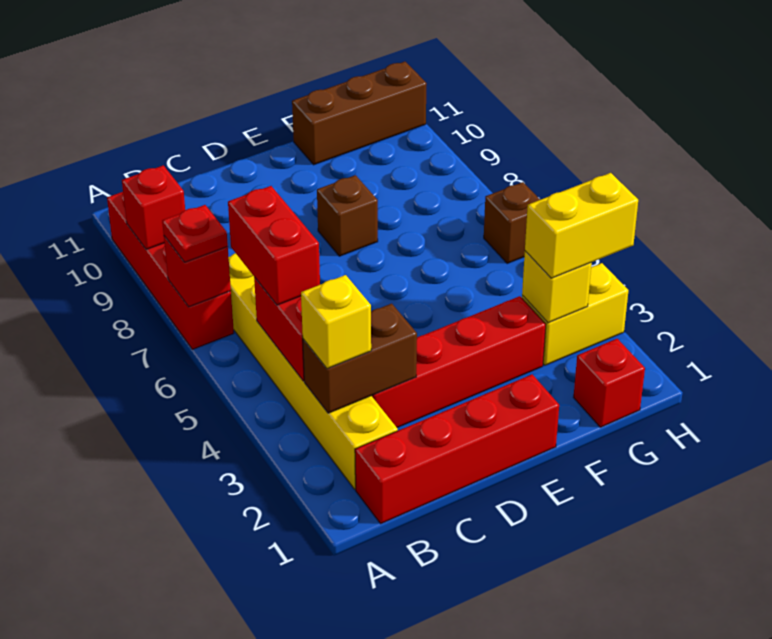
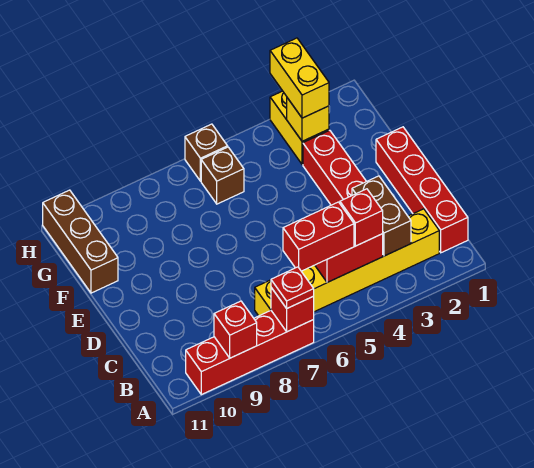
yellow 1x1 brick [301,275,371,369] -> none
brown 1x1 brick [317,175,378,256] -> brown 1x1 brick moved to [201,147,244,204]
red 1x1 brick [573,339,645,427] -> red 1x1 brick moved to [340,189,383,246]

